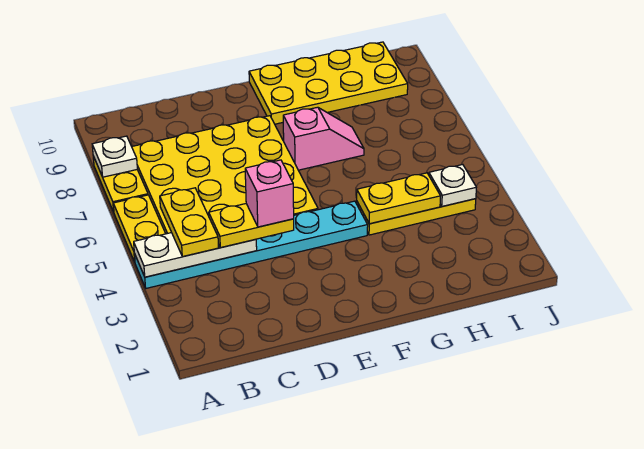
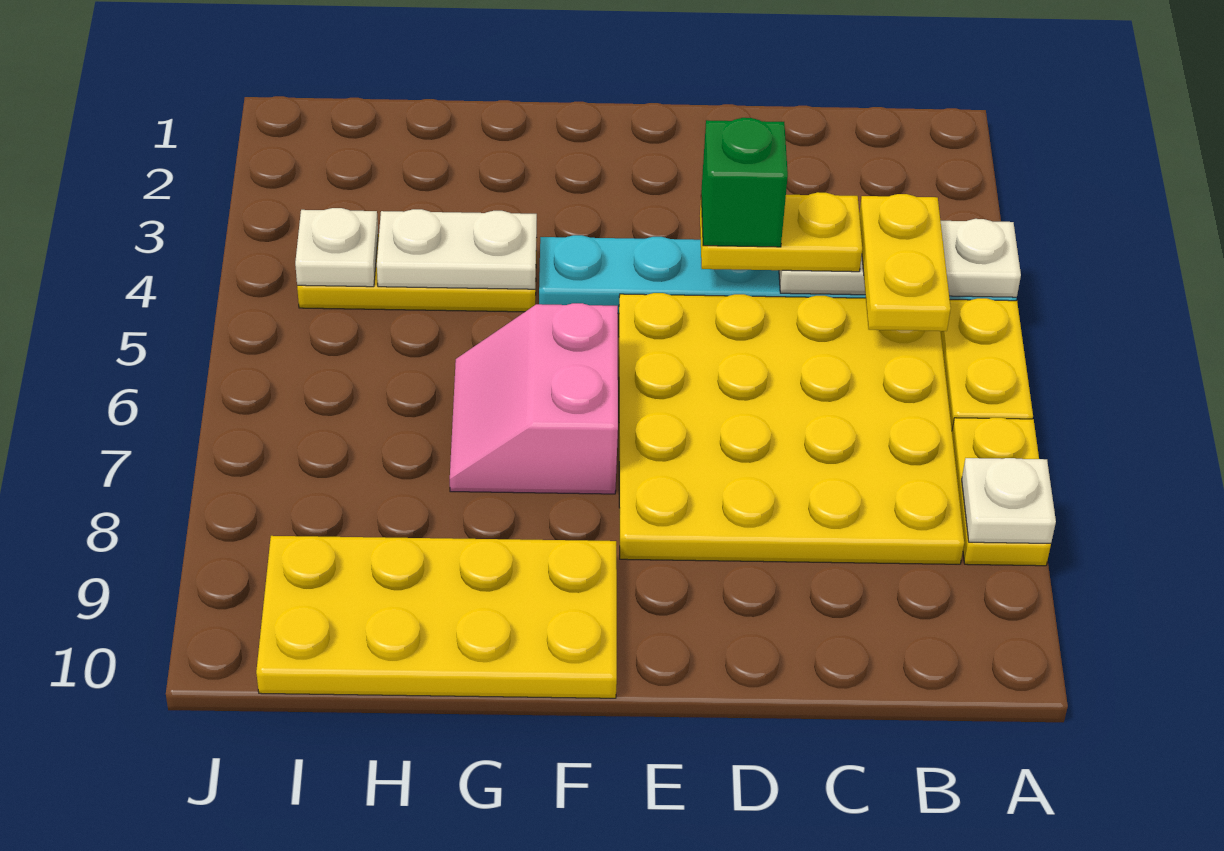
pink 1x1 brick [245,160,294,227] -> green 1x1 brick [701,118,788,247]
pink 1x2 slope [283,107,364,170] -> pink 2x2 slope [450,303,618,494]
yellow 1x2 plate [357,173,441,224] -> white 1x2 plate [377,209,537,289]

